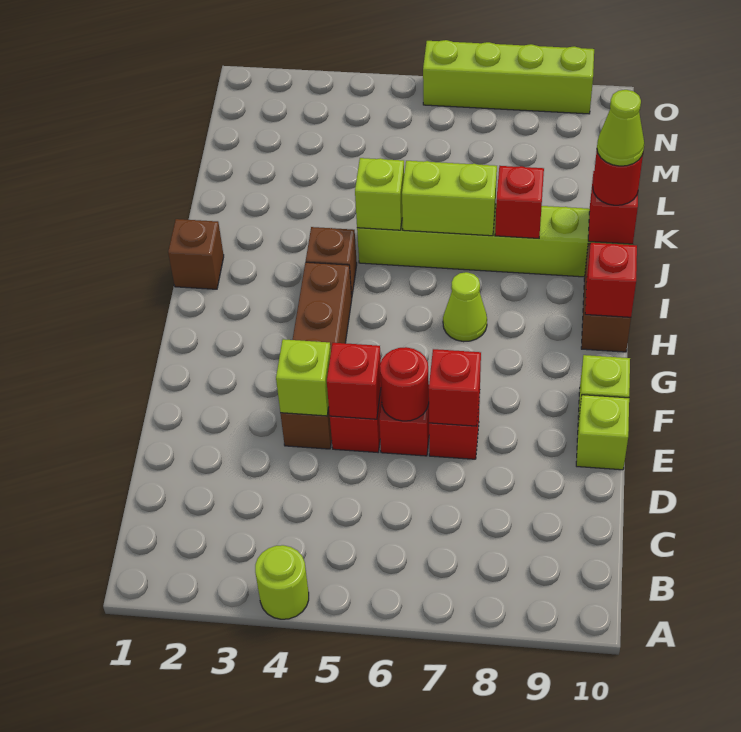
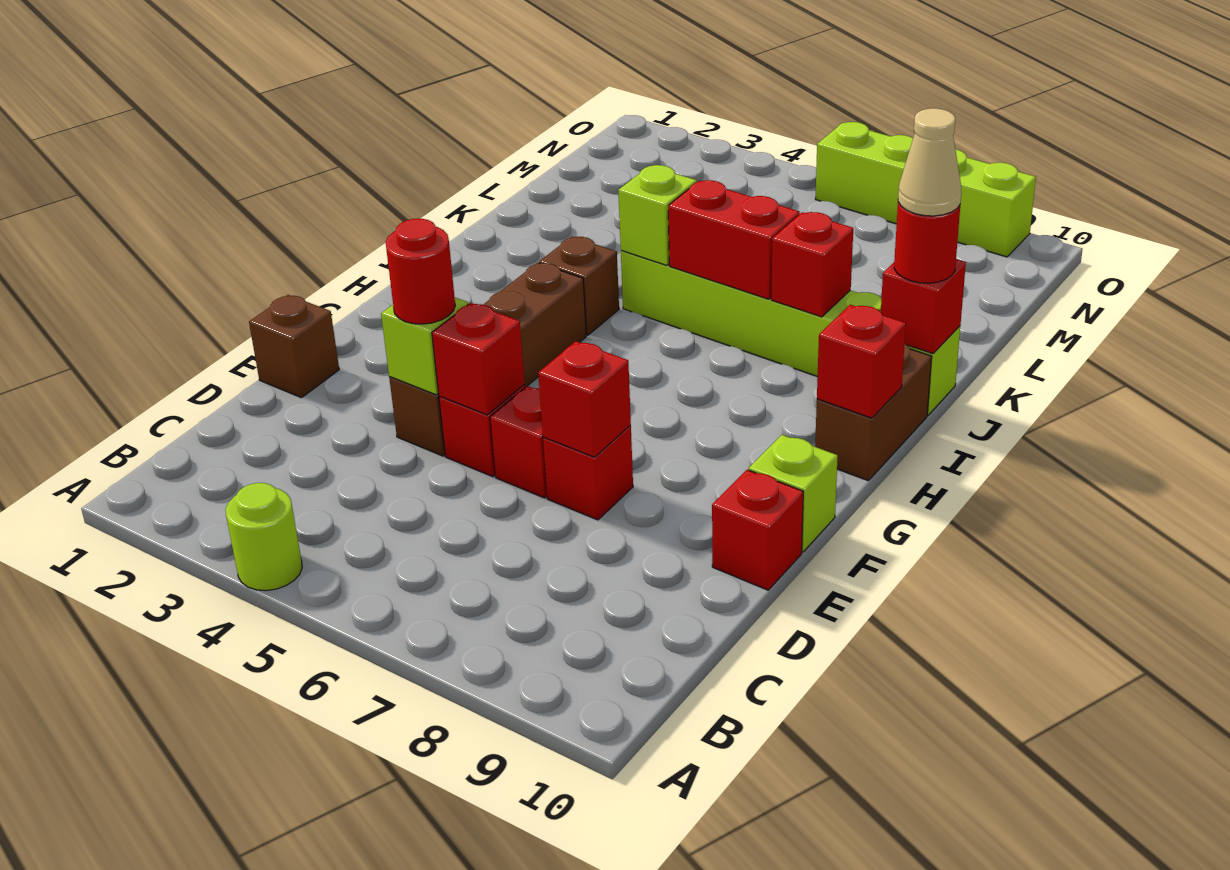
red 1x1 round brick [380,347,429,421] -> red 1x1 round brick moved to [386,219,455,324]
lime 1x1 brick [576,395,629,470] -> red 1x1 brick [712,470,803,590]
lime 1x1 cone [443,272,487,342] -> none
brown 1x1 brick [168,219,224,289] -> brown 1x1 brick moved to [249,295,339,398]
lime 1x2 brick [402,161,497,236] -> red 1x2 brick [668,180,800,299]
lime 1x1 cone [597,90,644,166] -> tan 1x1 cone [898,108,961,216]

